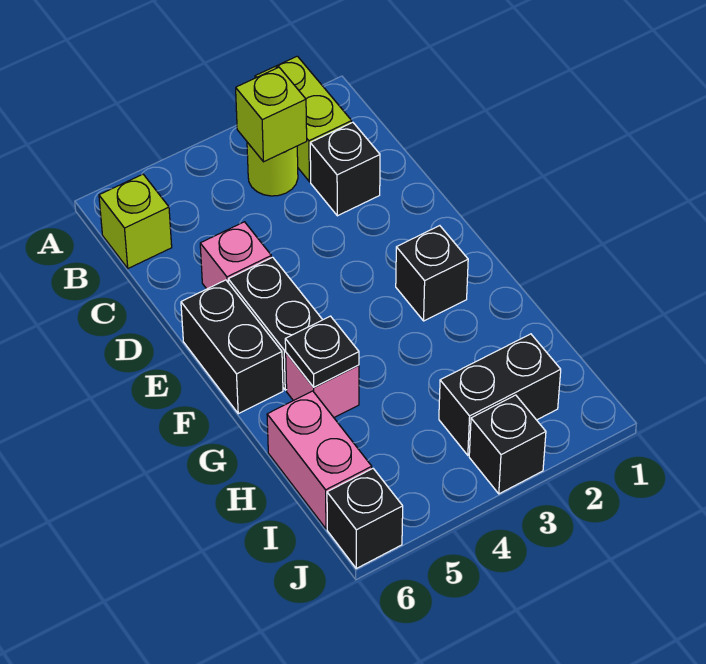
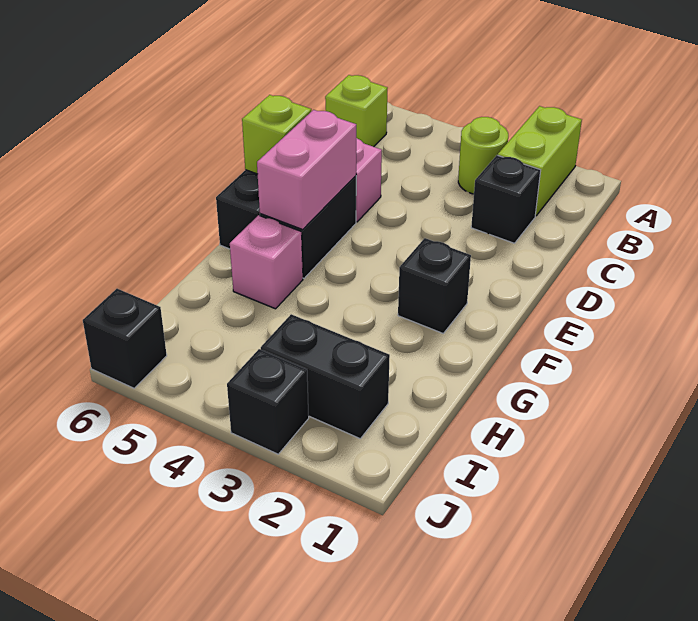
lime 1x1 brick [236,67,307,162] -> lime 1x1 brick moved to [242,95,311,174]
black 1x1 plate [285,316,359,387] -> none
pink 1x2 brick [267,391,372,529] -> pink 1x2 brick moved to [257,110,356,229]

